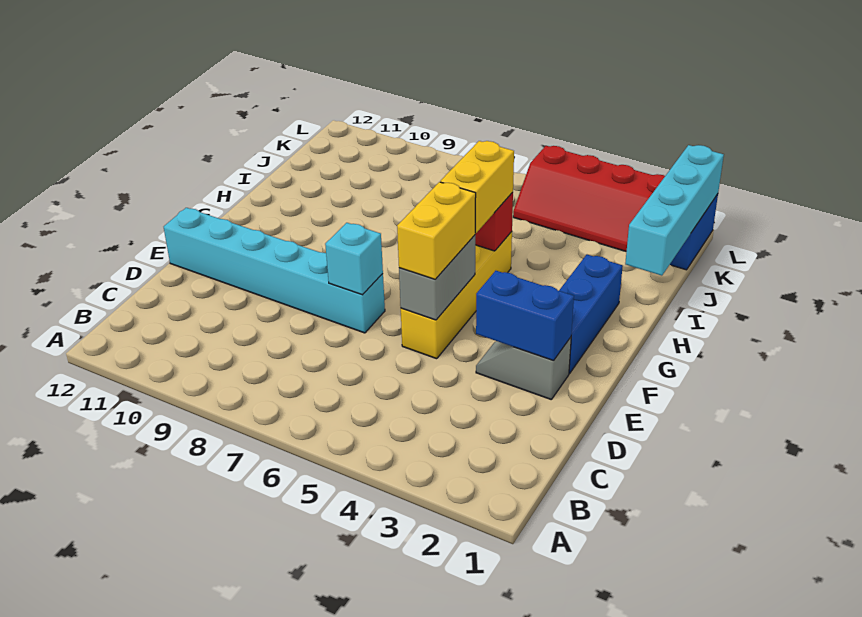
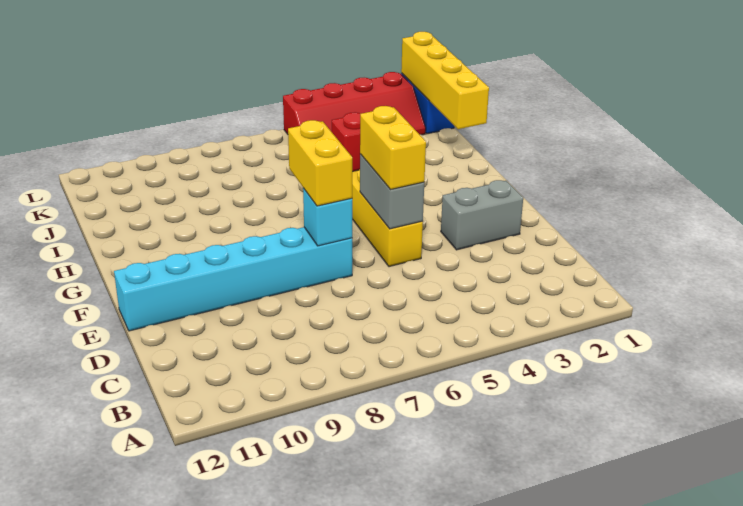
grey 1x2 slope [476,337,571,399] -> grey 1x2 brick [441,180,523,250]
blue 1x2 brick [476,271,574,361] -> none
blue 1x3 brick [559,255,623,374] -> none
yellow 1x2 brick [440,141,514,233] -> yellow 1x2 brick moved to [288,120,352,206]
cyan 1x4 brick [625,145,724,276] -> yellow 1x4 brick [401,32,489,129]

